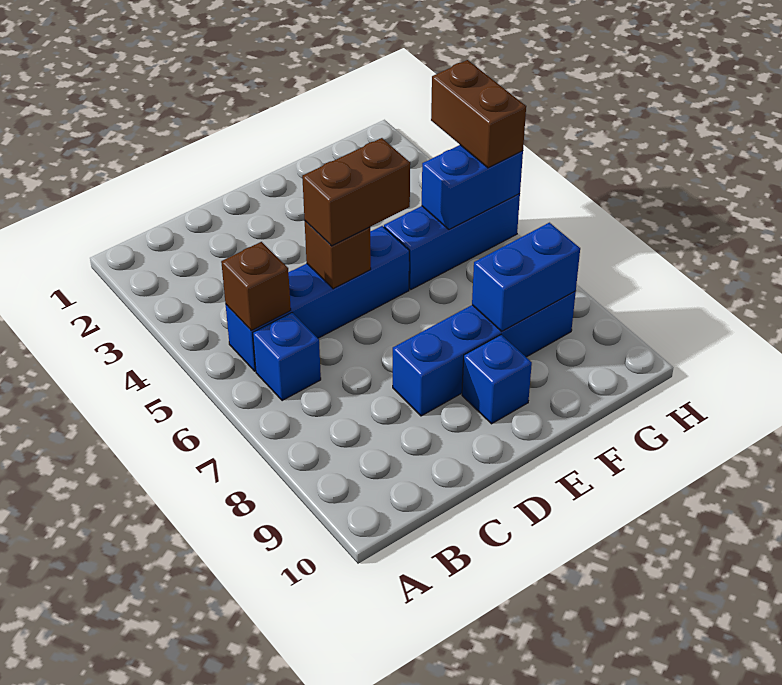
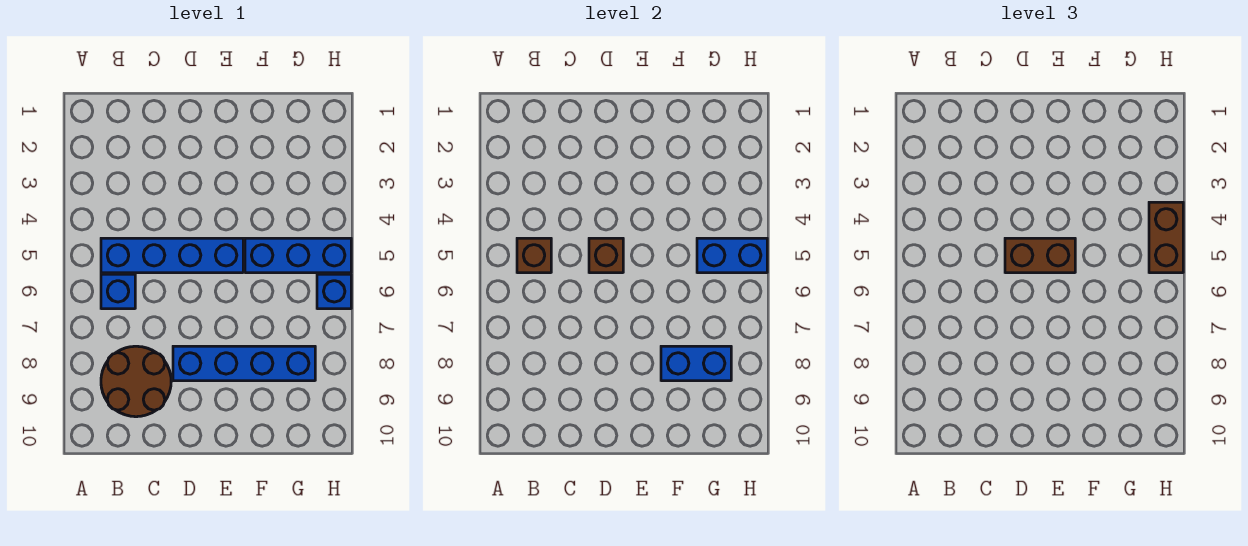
none -> brown 2x2 round brick [101,346,171,417]
blue 1x1 brick [462,335,532,424] -> blue 1x1 brick moved to [317,274,351,309]

